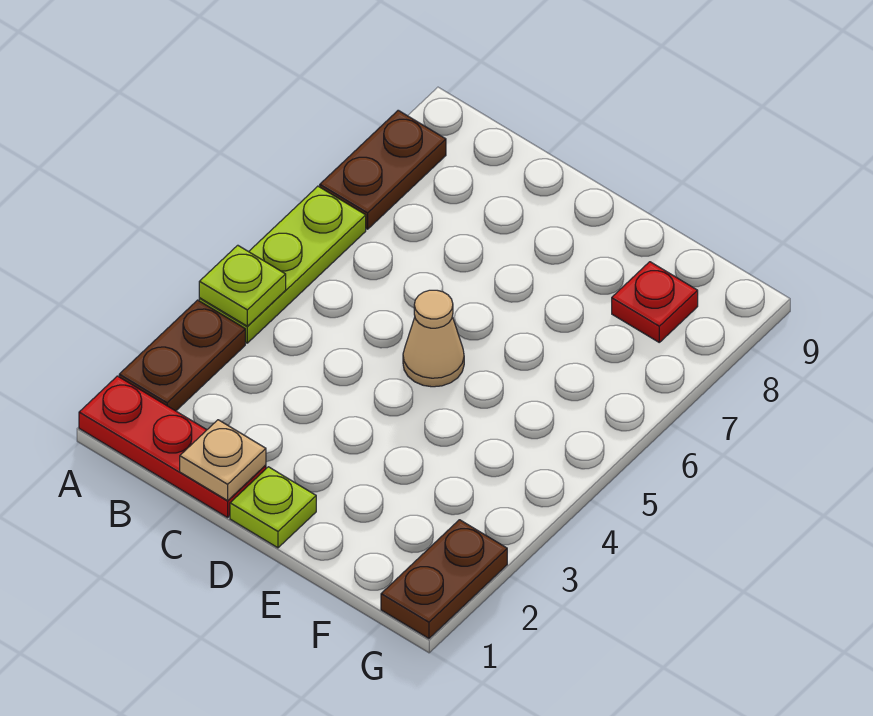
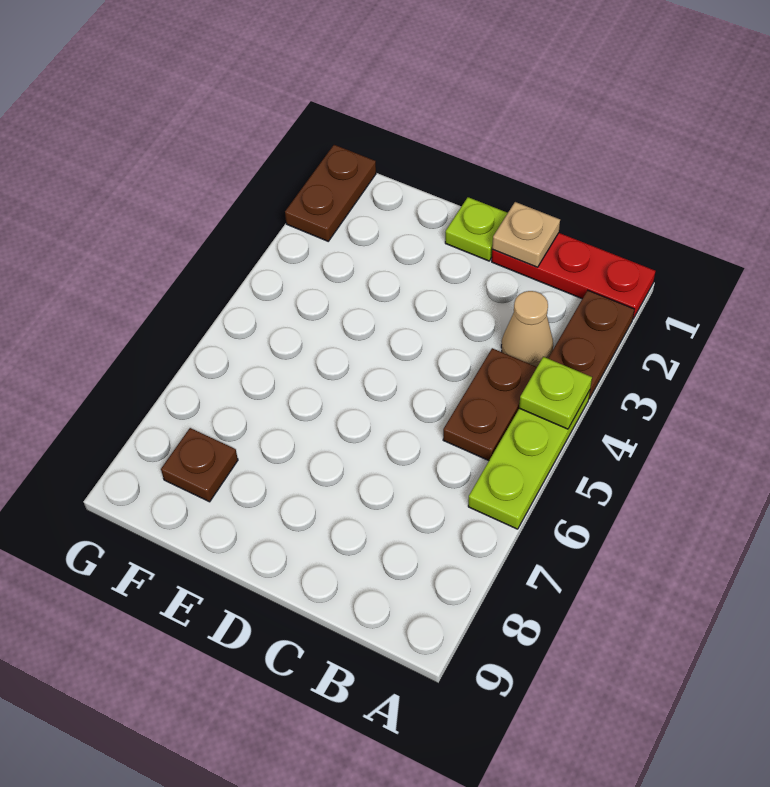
brown 1x2 plate [320,110,446,229] -> brown 1x2 plate moved to [443,348,537,461]
tan 1x1 cone [403,290,464,387] -> tan 1x1 cone moved to [501,291,553,367]
red 1x1 plate [612,262,698,342] -> brown 1x1 plate [161,428,238,502]

